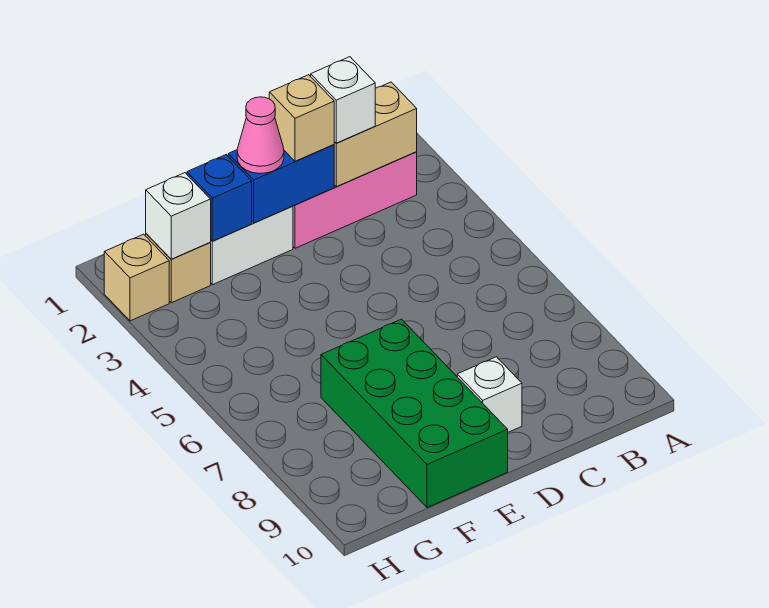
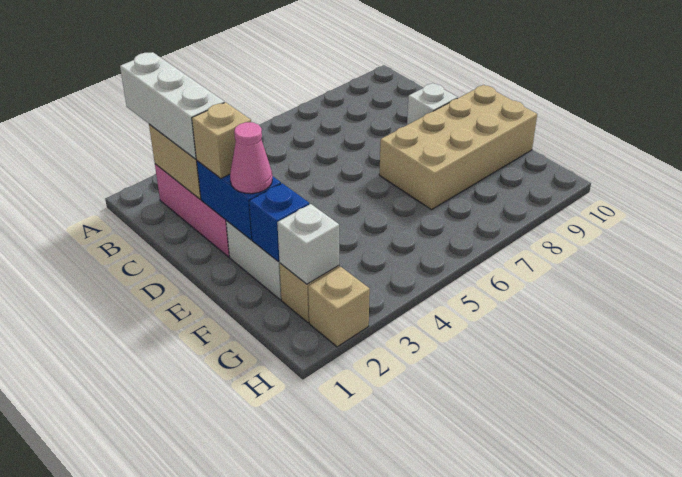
white 1x1 brick [311,57,375,143] -> white 1x3 brick [120,52,224,159]
green 2x4 brick [321,319,508,508] -> tan 2x4 brick [379,85,537,210]

